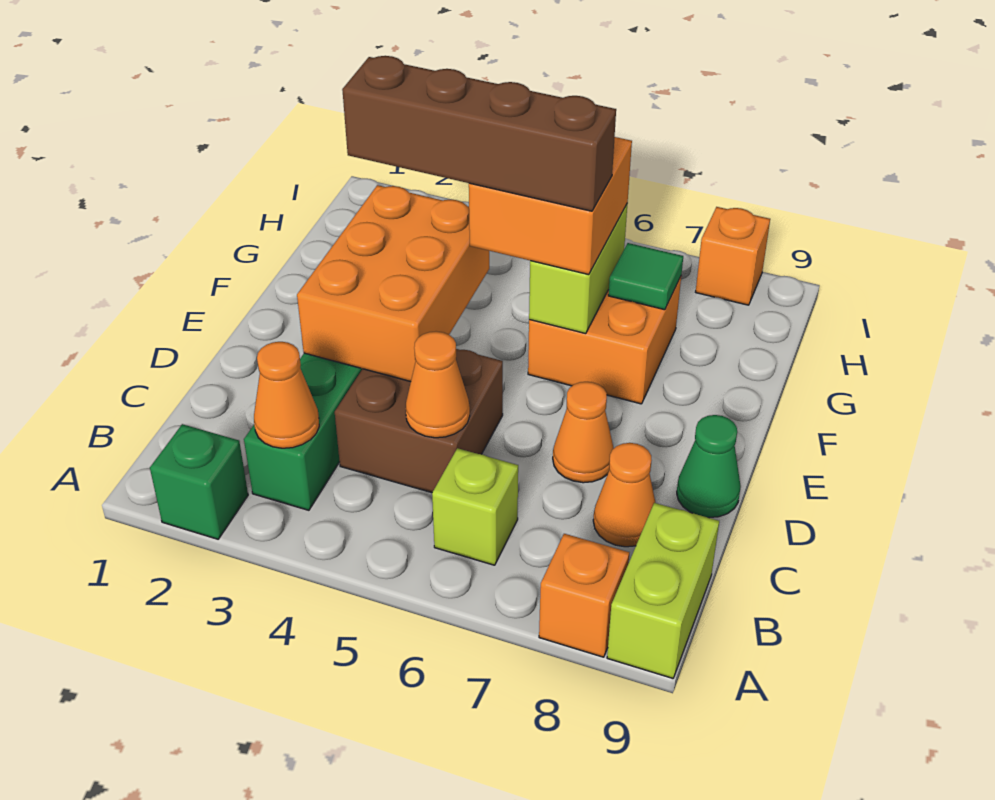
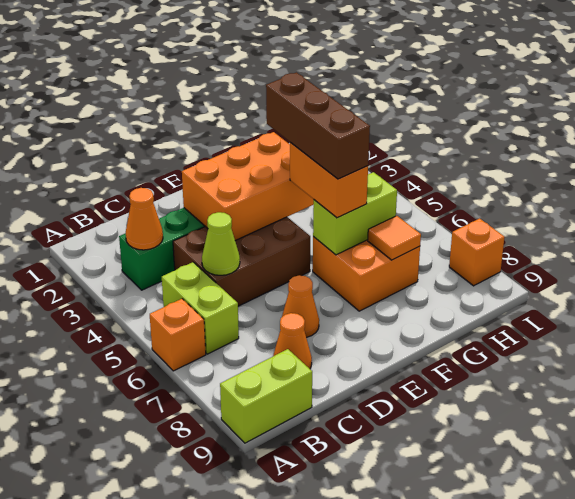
green 1x1 brick [150,424,248,539] -> none
orange 1x1 brick [539,534,629,657] -> orange 1x1 brick moved to [150,299,206,371]
lime 1x1 brick [432,448,518,565] -> lime 1x2 brick [162,262,239,354]
brown 2x2 brick [335,349,503,493] -> brown 2x3 brick [173,217,310,306]
orange 1x1 cone [406,331,470,438] -> lime 1x1 cone [202,212,240,275]
green 1x1 cone [677,415,741,518] -> none
brown 1x4 brick [342,56,616,211] -> brown 1x3 brick [266,72,370,179]
orange 2x2 brick [469,137,632,275] -> orange 1x2 brick [290,143,368,218]
green 1x1 tile [608,243,683,310] -> orange 1x1 tile [368,216,421,260]

